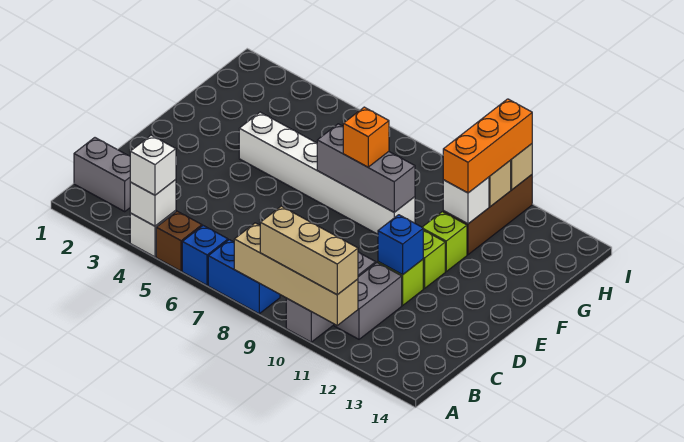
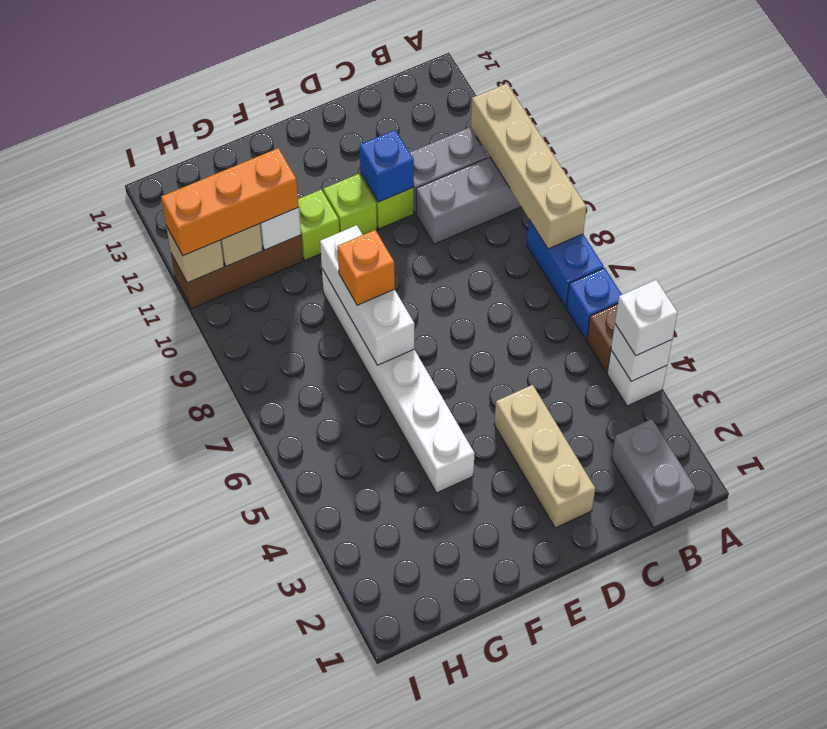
tan 1x3 brick [260,206,358,295] -> tan 1x3 brick moved to [494,385,595,528]
grey 1x3 brick [317,124,415,212] -> white 1x3 brick [320,225,414,365]

